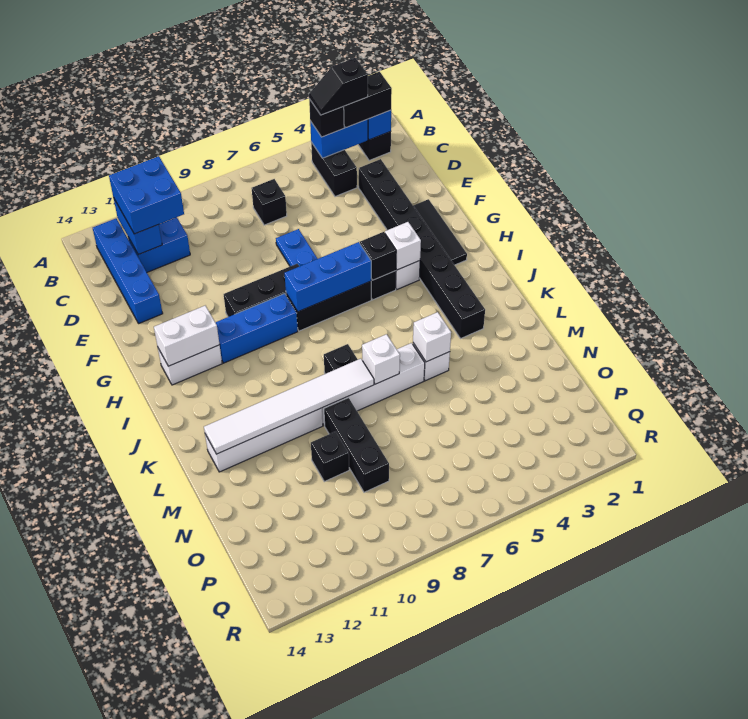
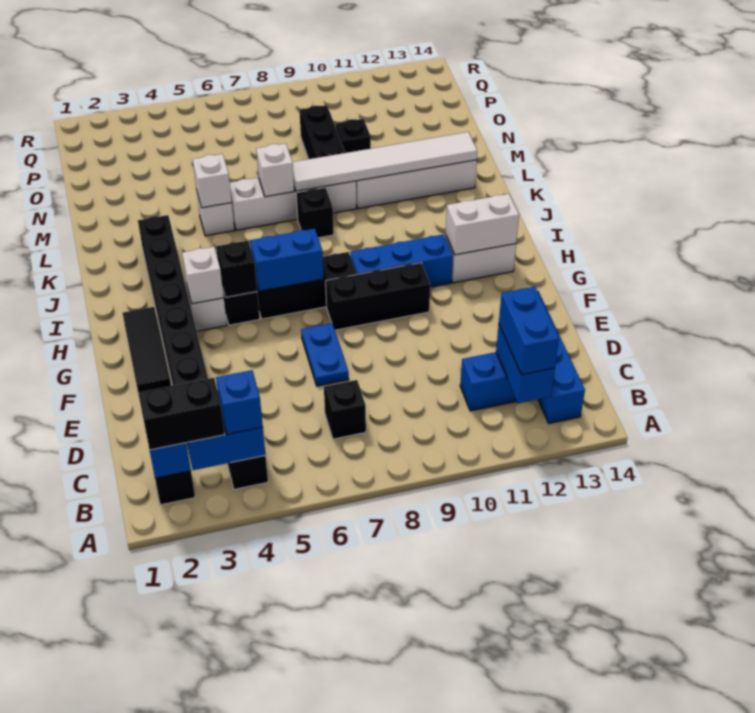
black 1x2 slope [309,58,368,115] -> none
black 1x1 brick [309,99,344,137] -> blue 1x1 brick [216,370,263,434]
blue 2x2 brick [109,156,184,234] -> blue 1x2 brick [499,287,559,375]
blue 1x3 brick [284,242,371,312] -> blue 1x2 brick [250,229,324,291]

